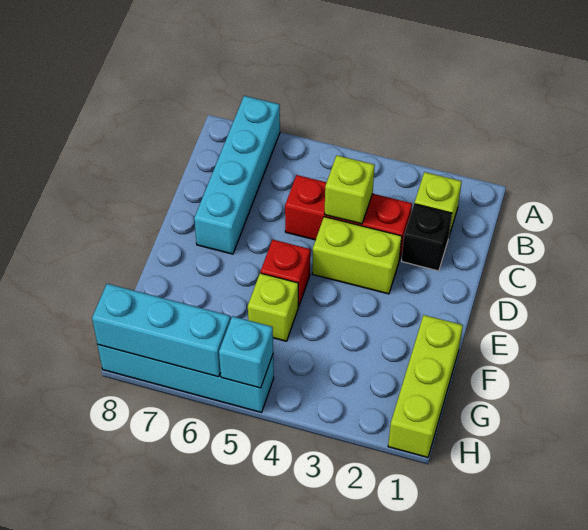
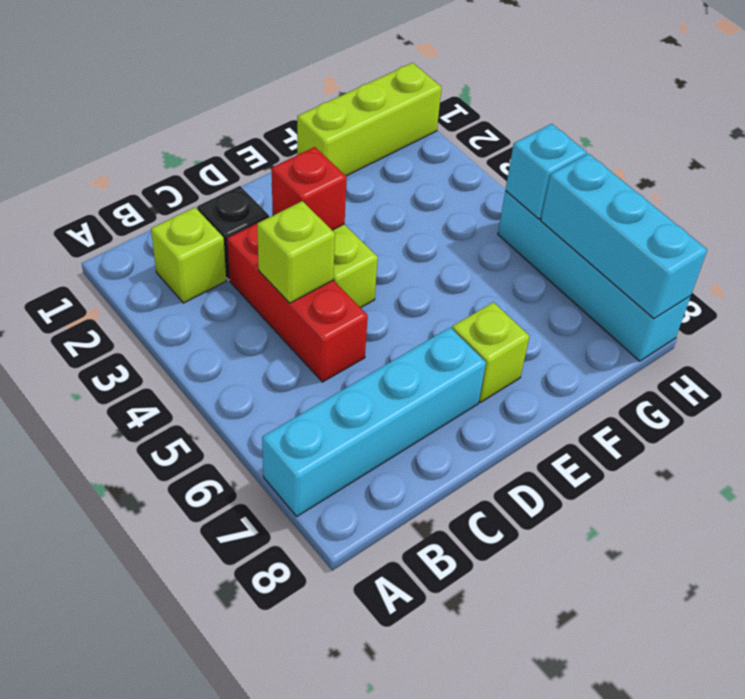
red 1x1 brick [260,240,310,307] -> red 1x1 brick moved to [272,147,347,230]
lime 1x1 brick [248,273,298,341] -> lime 1x1 brick moved to [452,302,530,402]

